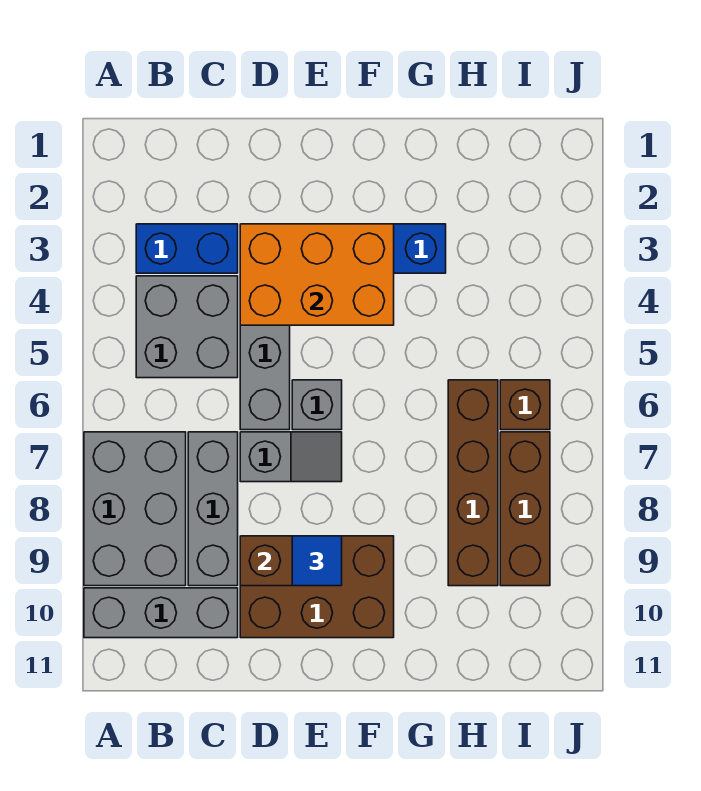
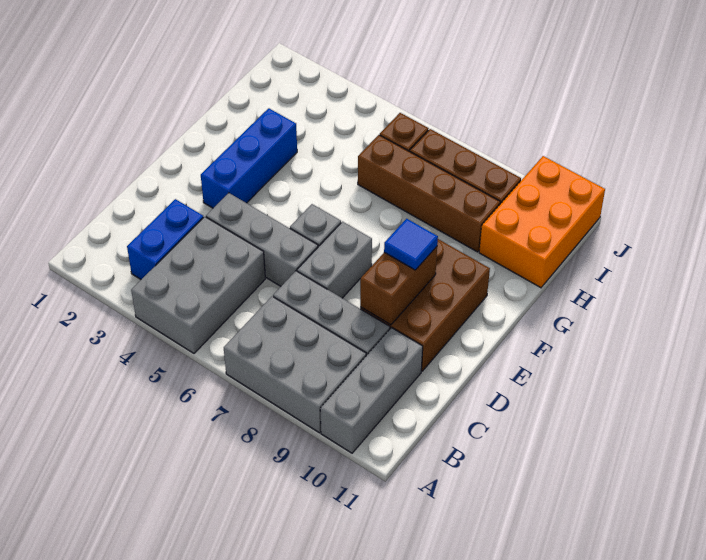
grey 2x2 brick [136,276,238,378] -> grey 2x3 brick [131,217,265,353]
orange 2x3 brick [240,224,394,325] -> orange 2x3 brick moved to [479,156,605,288]
grey 1x2 slope [240,432,342,482] -> grey 1x2 brick [297,222,372,298]

